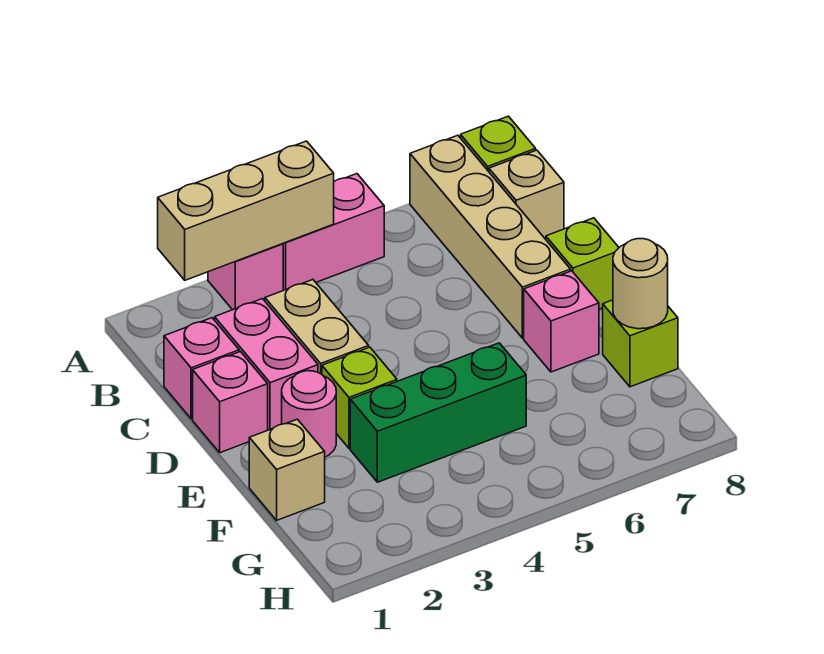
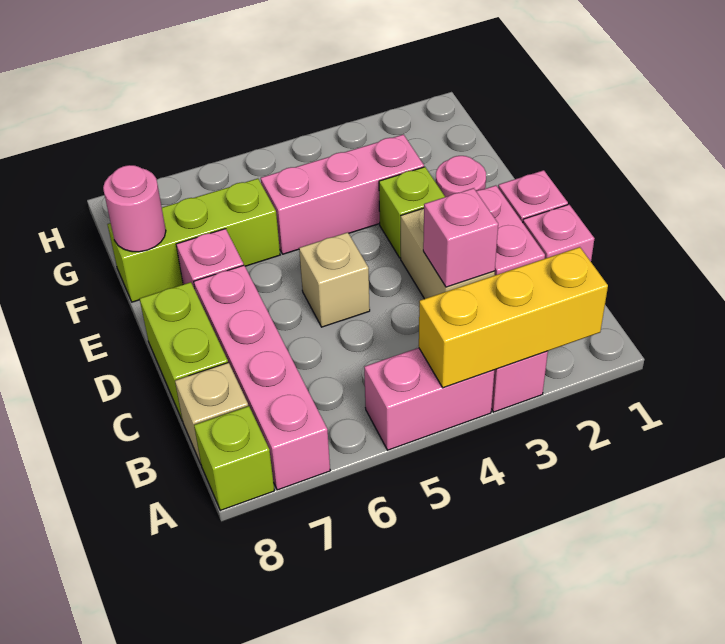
tan 1x3 brick [158,141,334,280] -> yellow 1x3 brick [419,247,608,388]
tan 1x4 brick [410,135,571,338] -> pink 1x4 brick [194,265,330,490]
none -> pink 1x1 brick [423,188,498,287]
lime 1x1 brick [546,218,619,309] -> lime 1x2 brick [140,282,228,421]
tan 1x1 brick [249,419,325,520] -> tan 1x1 brick moved to [299,232,370,327]
green 1x3 brick [350,343,526,482] -> pink 1x3 brick [261,135,424,254]
lime 1x1 brick [603,300,678,387] -> lime 1x3 brick [107,179,280,302]
tan 1x1 round brick [613,239,668,329] -> pink 1x1 round brick [103,165,166,252]

